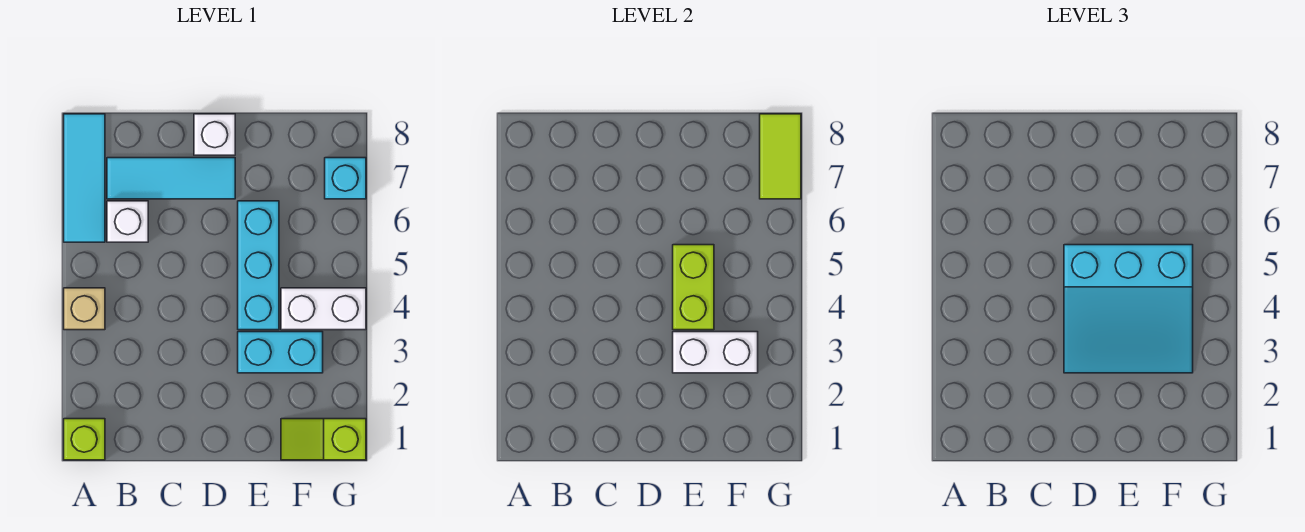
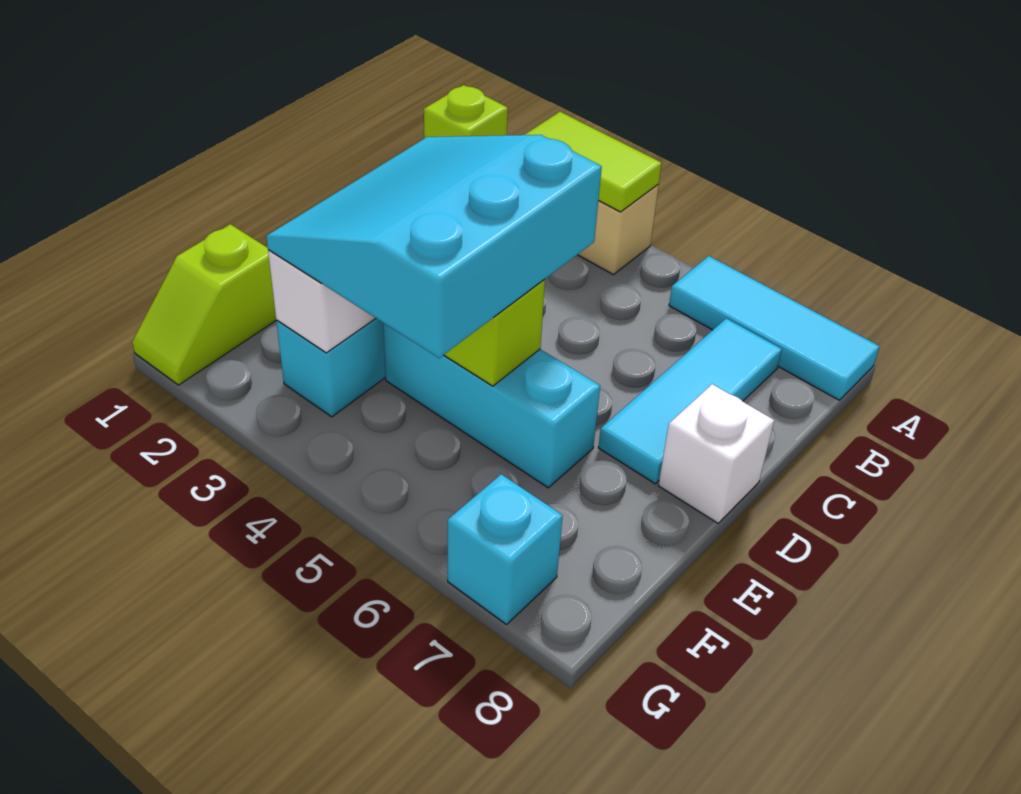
white 1x1 brick [107,201,148,242] -> none
lime 1x2 slope [281,419,366,460] -> lime 1x2 slope turned to [132,224,276,385]
white 1x2 brick [281,288,366,330] -> none
lime 1x2 tile [760,114,801,199] -> lime 1x2 tile moved to [525,112,662,212]

